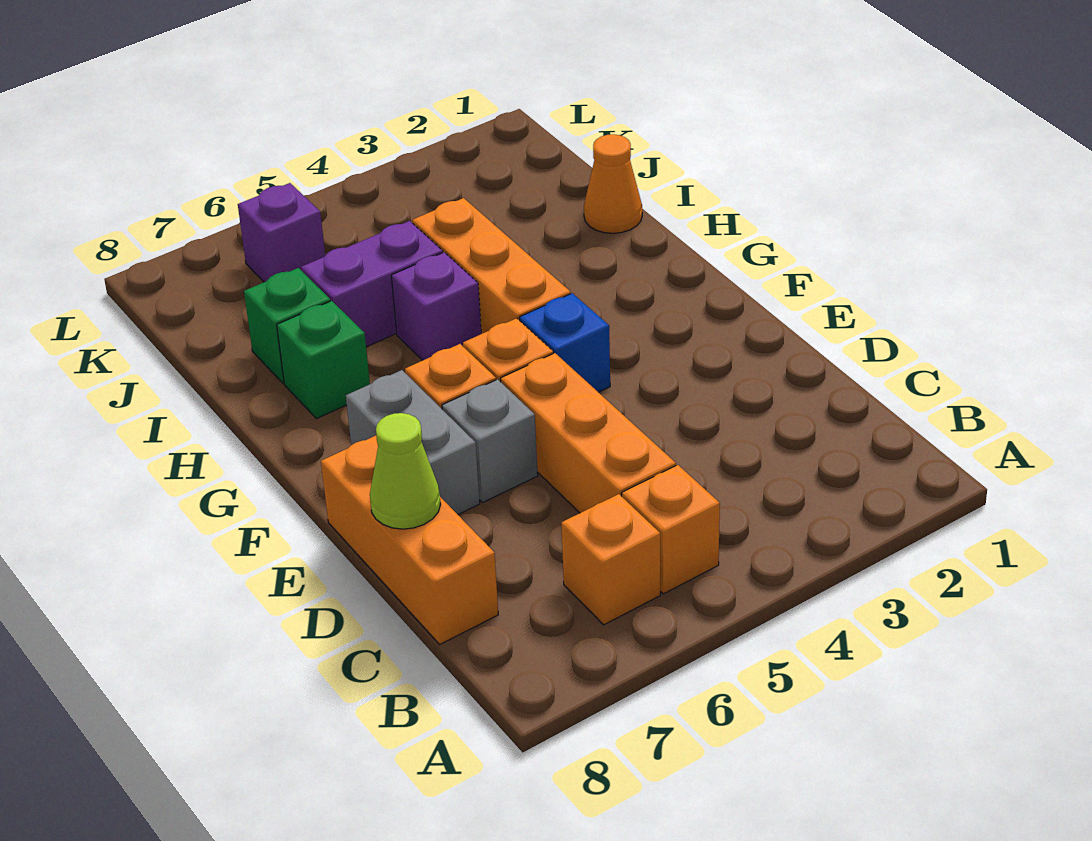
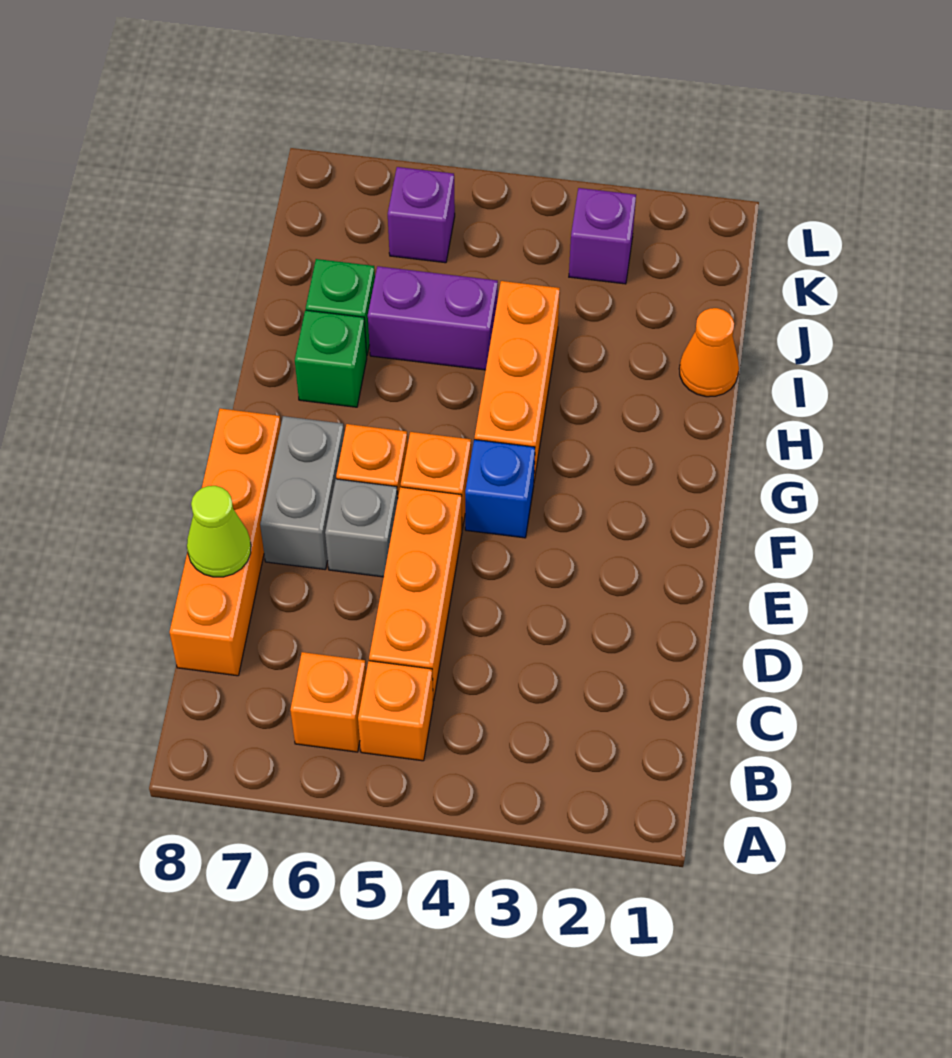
orange 1x3 brick [321,436,498,644] -> orange 1x4 brick [170,408,281,676]
purple 1x1 brick [391,252,481,360] -> purple 1x1 brick moved to [569,188,636,284]

